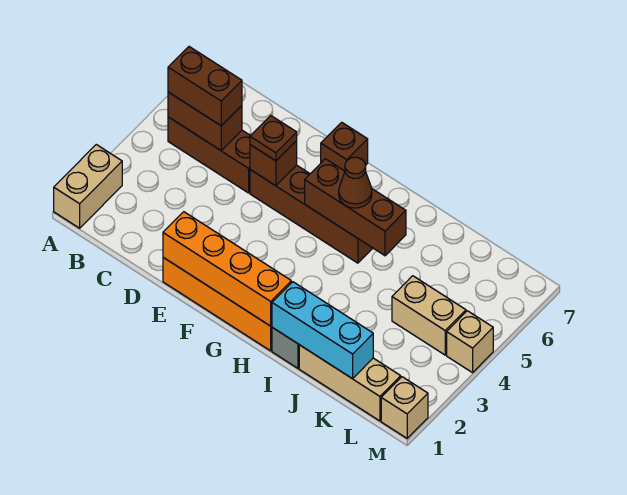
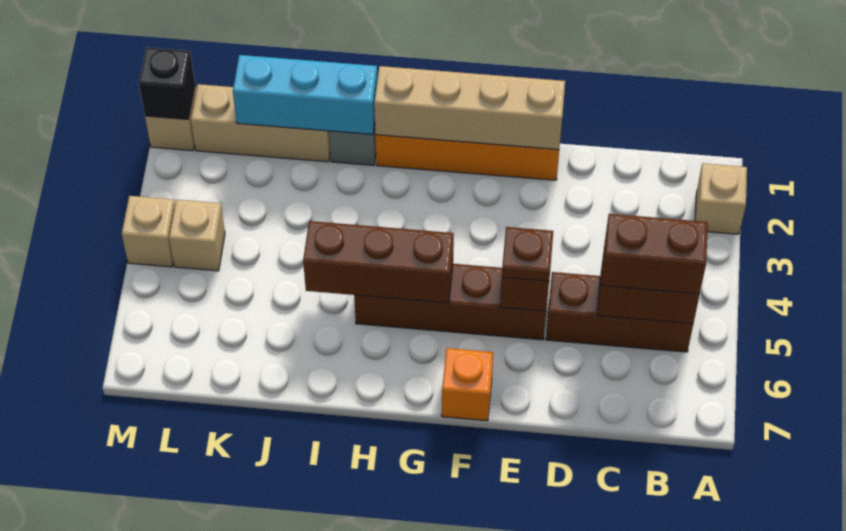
tan 1x2 brick [54,145,122,228] -> tan 1x1 brick [695,163,747,234]
orange 1x4 brick [163,212,291,326] -> tan 1x4 brick [374,66,565,150]
brown 1x1 brick [321,122,368,171] -> orange 1x1 brick [442,348,493,421]
brown 1x1 cone [339,157,372,208] -> none
tan 1x2 brick [392,276,466,355] -> tan 1x1 brick [169,200,225,271]
none -> black 1x1 brick [139,47,195,119]

